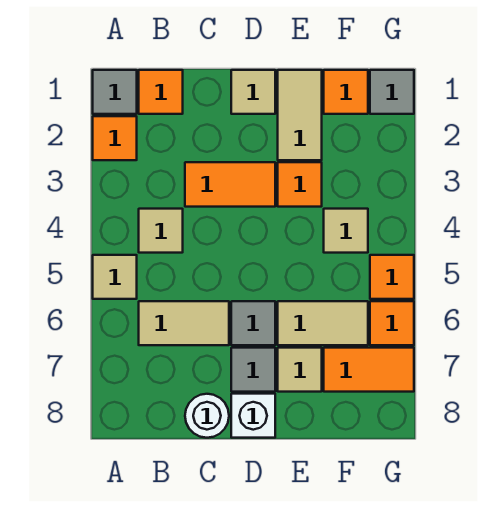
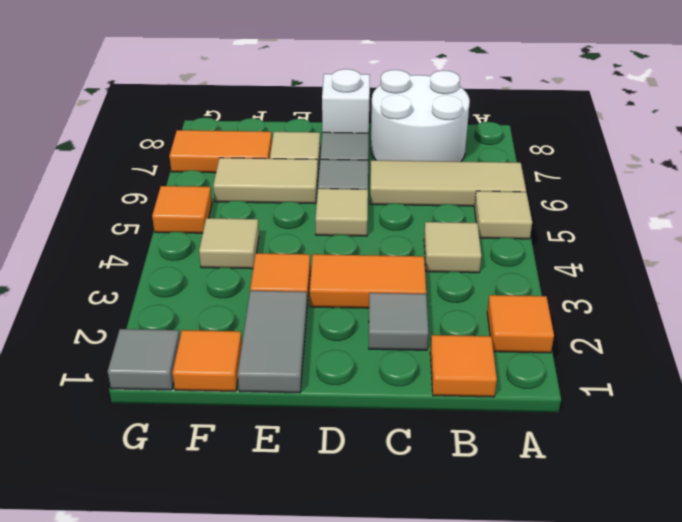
grey 1x1 tile [93,70,137,114] -> grey 1x1 tile moved to [369,293,428,350]
tan 1x2 tile [139,301,229,345] -> tan 1x3 tile [370,160,526,206]
white 1x1 round brick [185,394,229,438] -> white 2x2 round brick [371,70,470,162]
tan 1x1 tile [231,70,275,114] -> tan 1x1 tile moved to [315,189,368,236]
tan 1x2 tile [278,70,322,160] -> grey 1x2 tile [238,291,307,393]
orange 1x1 tile [370,301,414,345] -> none

